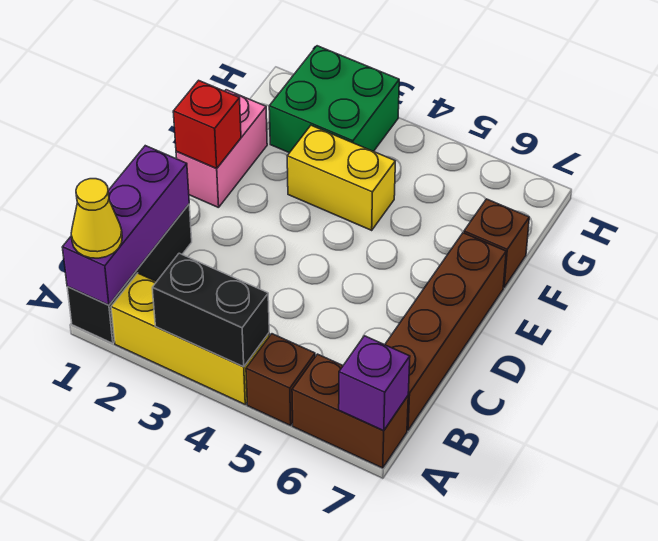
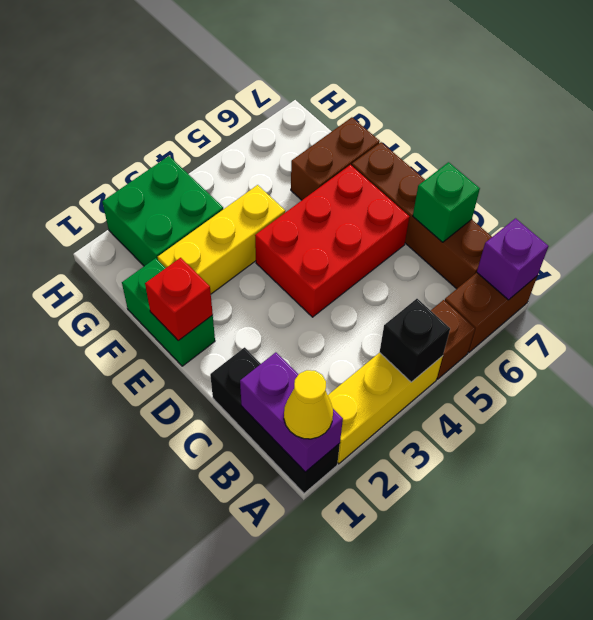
purple 1x3 brick [62,146,189,305] -> purple 1x2 brick [240,352,343,472]
black 1x2 brick [152,253,269,367] -> black 1x1 brick [380,299,450,382]
none -> green 1x1 brick [413,162,480,242]
none -> red 2x3 brick [255,165,409,317]
pink 1x2 brick [176,90,267,208] -> green 1x2 brick [122,258,215,366]
yellow 1x2 brick [287,125,395,230] -> yellow 1x3 brick [158,185,285,294]
brown 1x1 brick [464,199,529,287] -> brown 1x2 brick [291,117,380,200]

